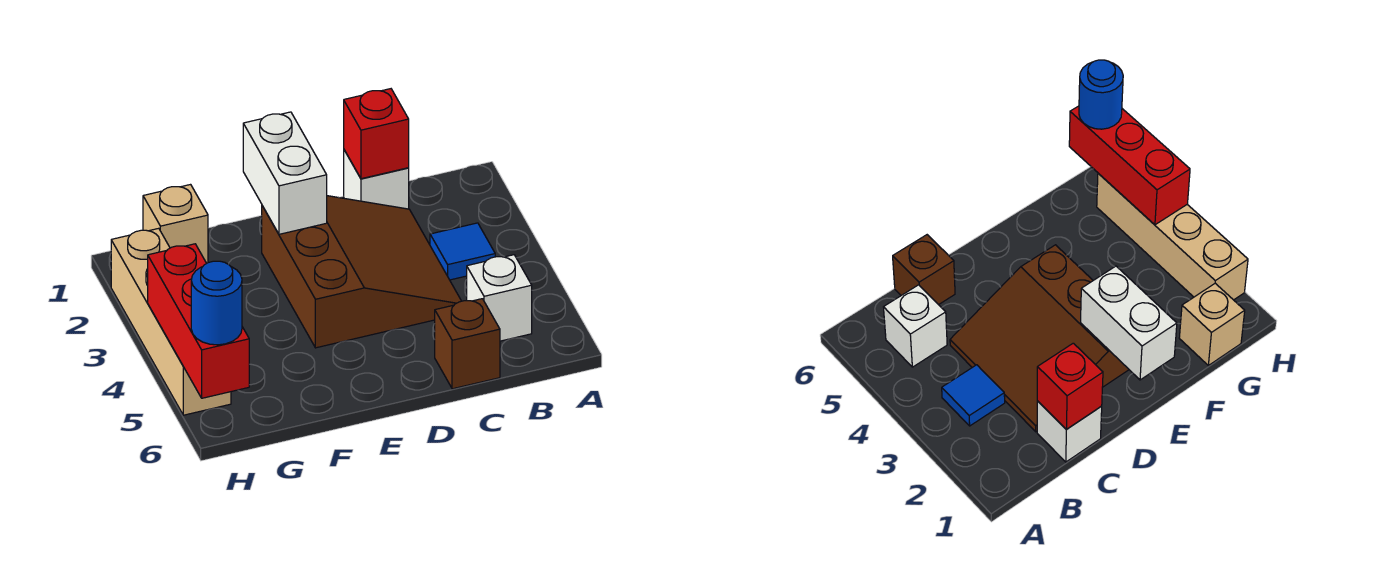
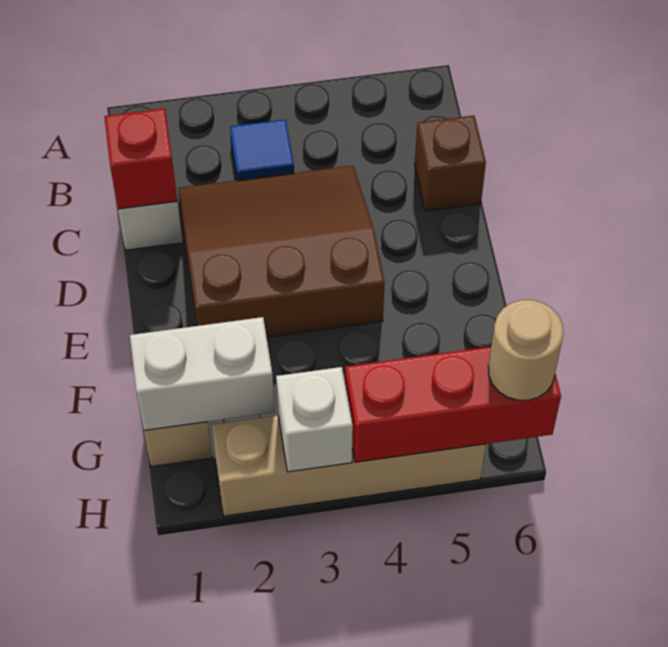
white 1x1 brick [467,255,532,341] -> white 1x1 brick moved to [276,367,353,472]
white 1x2 brick [243,112,327,234] -> white 1x2 brick moved to [130,317,275,430]
blue 1x1 round brick [191,261,242,345] -> tan 1x1 round brick [488,300,564,400]

